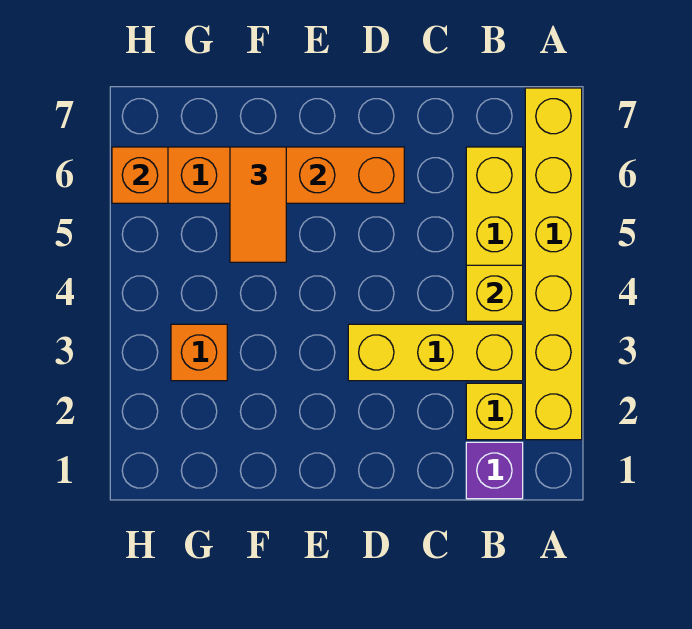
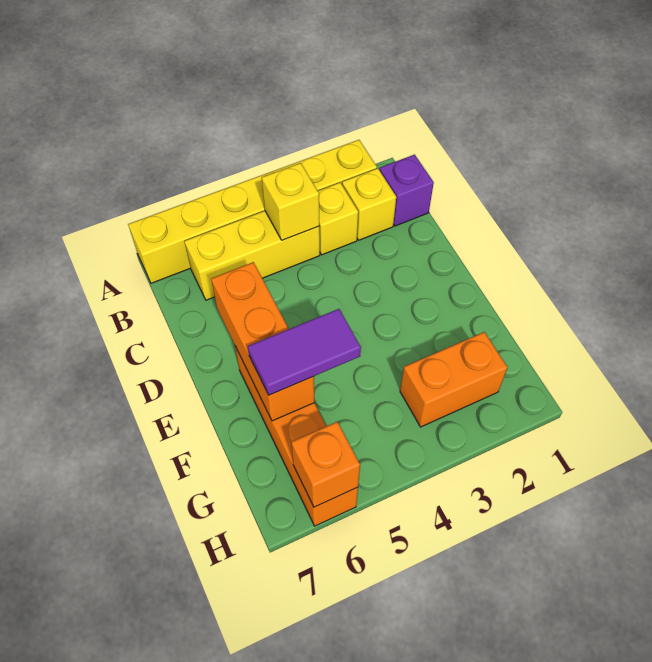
yellow 1x3 brick [348,324,523,381] -> yellow 1x1 brick [318,183,358,255]
orange 1x2 tile [230,147,286,262] -> purple 1x2 tile [248,309,361,395]
orange 1x1 brick [171,324,227,381] -> orange 1x2 brick [400,332,508,427]

